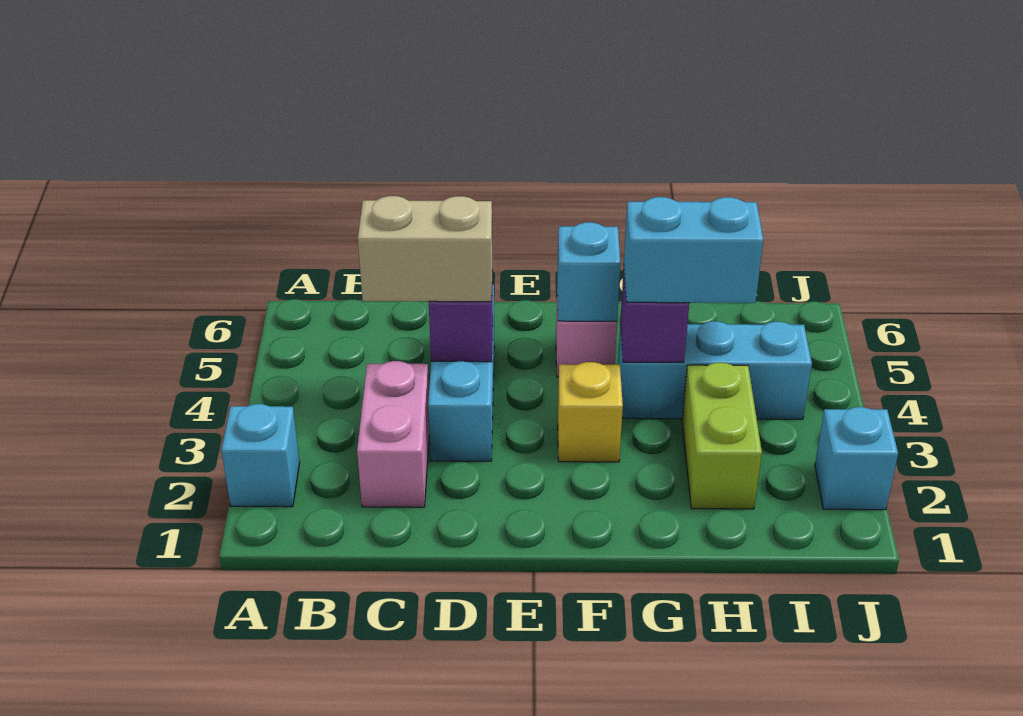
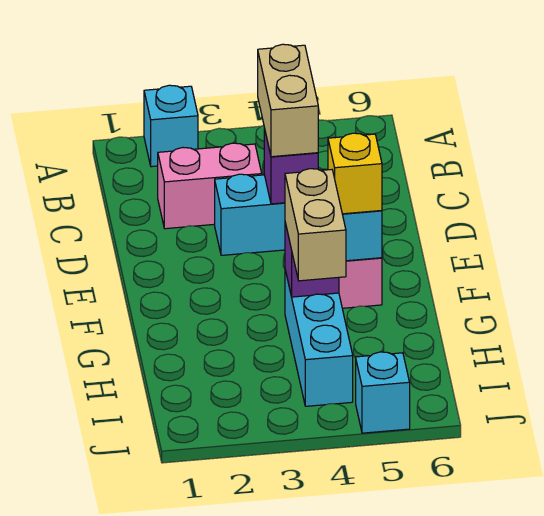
yellow 1x1 brick [558,362,623,462] -> yellow 1x1 brick moved to [328,133,382,214]
cyan 1x2 brick [624,197,763,303] -> tan 1x2 brick [285,169,346,281]
lime 1x2 brick [682,363,762,509] -> none
cyan 1x1 brick [815,407,898,510] -> cyan 1x1 brick moved to [356,352,410,433]

